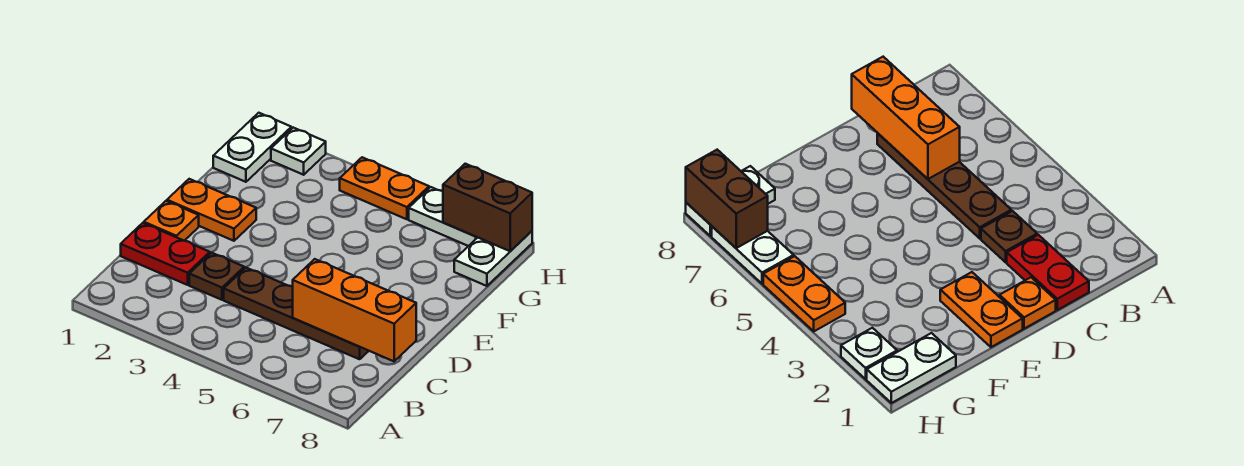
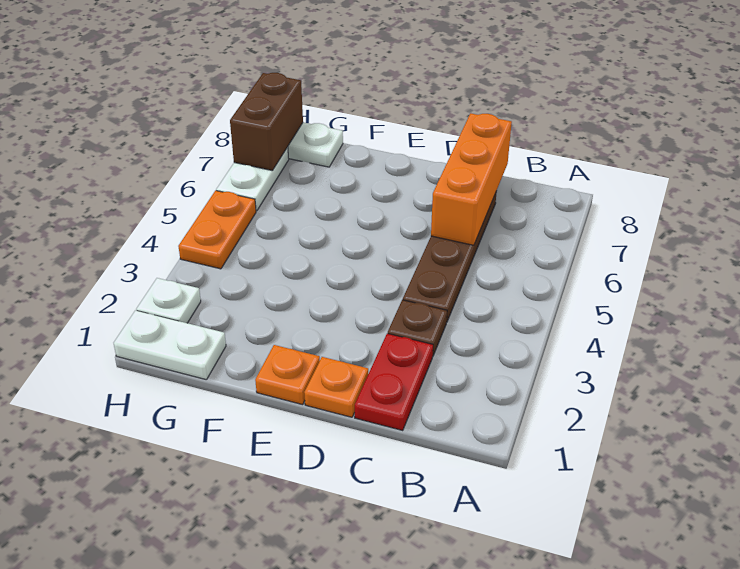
orange 1x2 plate [167,179,256,241] -> orange 1x1 plate [255,345,320,405]

